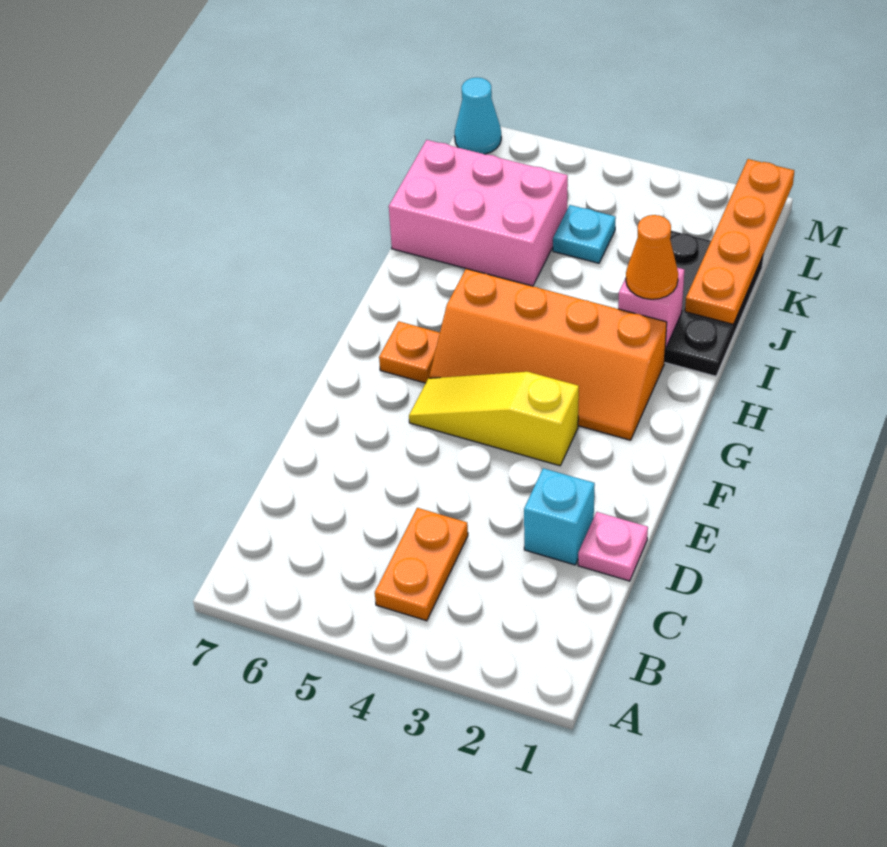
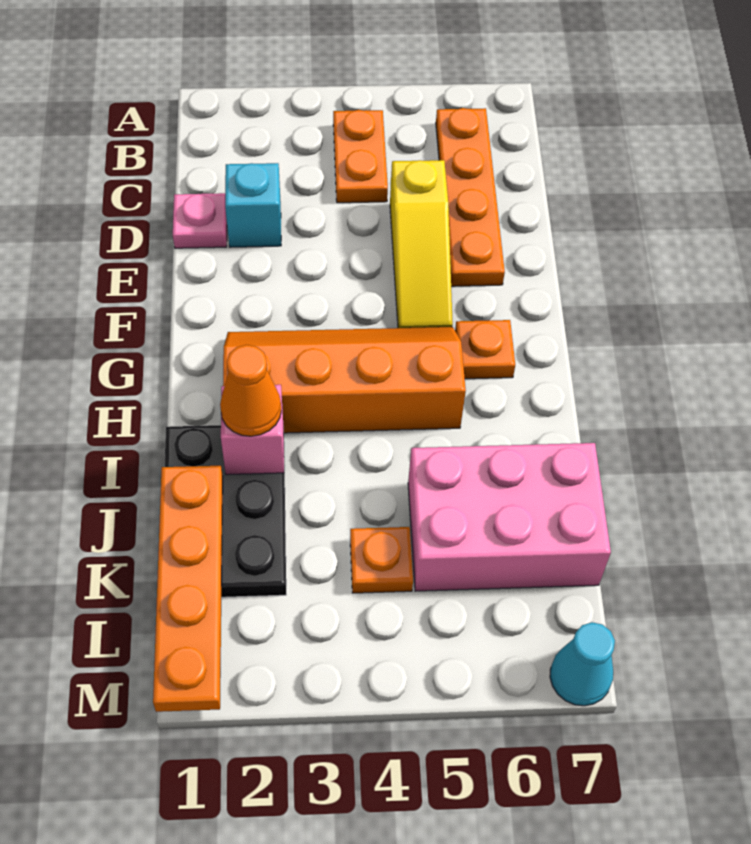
none -> orange 1x4 plate [436,108,505,286]
yellow 1x3 slope [409,372,579,466] -> yellow 1x3 slope turned to [390,160,453,328]
cyan 1x1 plate [553,205,616,263] -> orange 1x1 plate [350,527,413,593]

